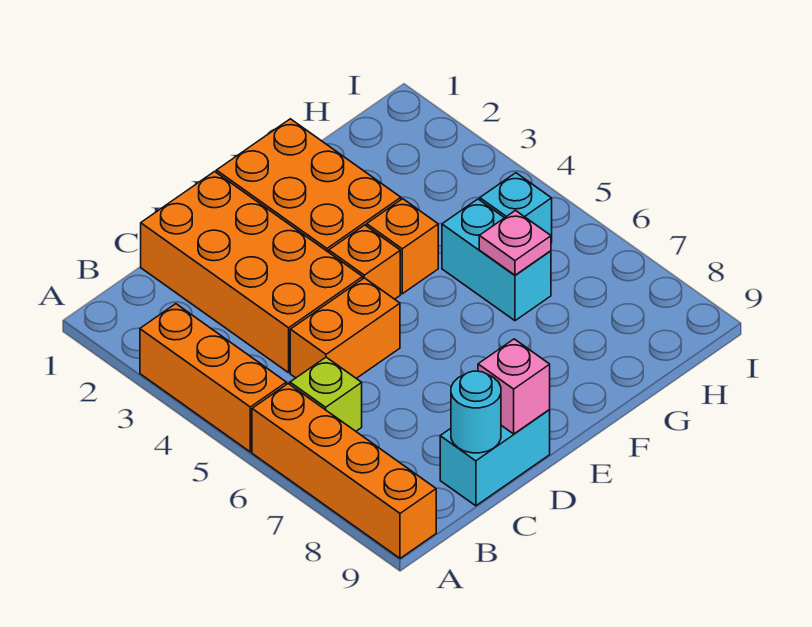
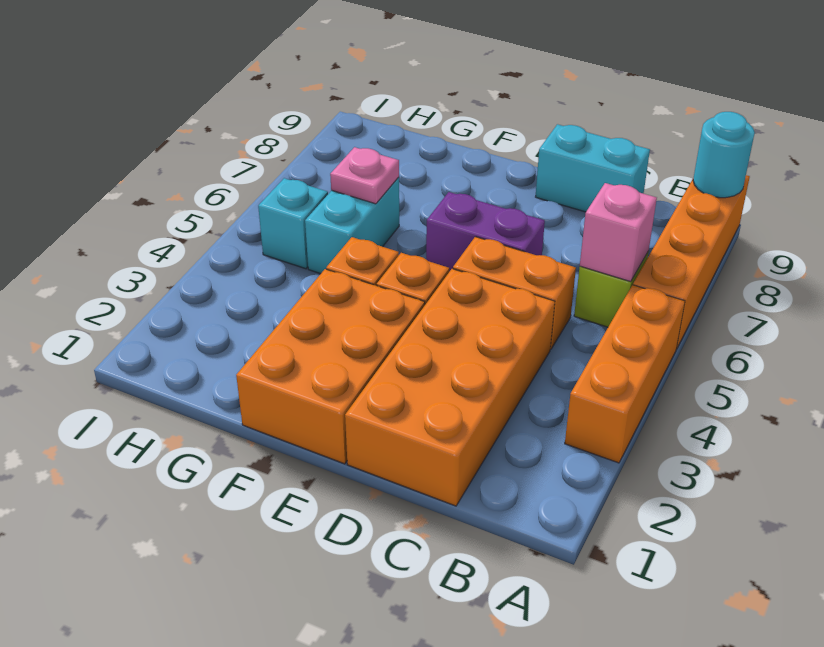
cyan 1x1 round brick [451,371,501,453] -> cyan 1x1 round brick moved to [693,112,755,198]
none -> purple 1x2 brick [426,192,545,272]
pink 1x1 brick [478,339,550,434] -> pink 1x1 brick moved to [580,183,657,282]

